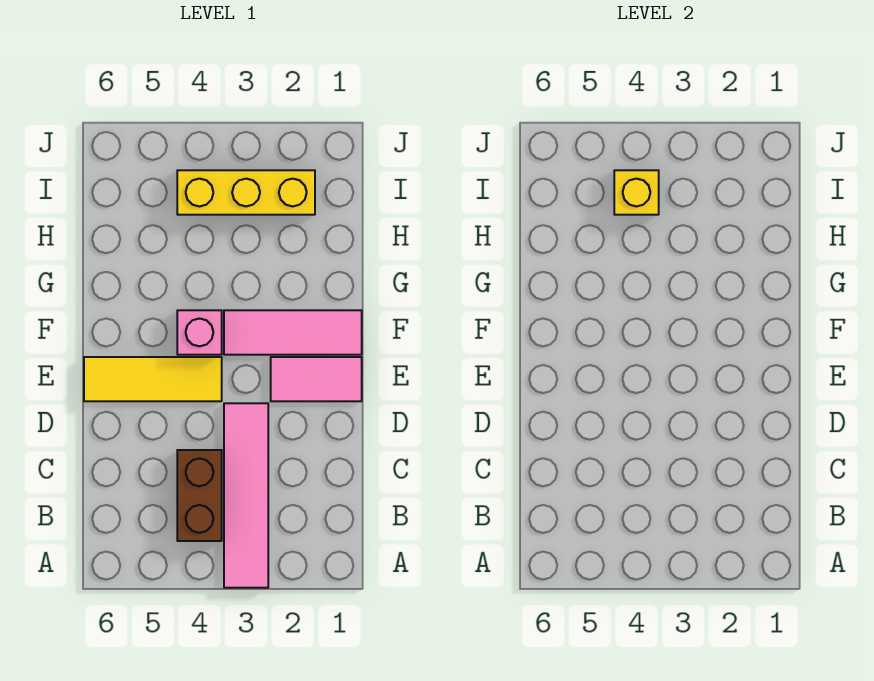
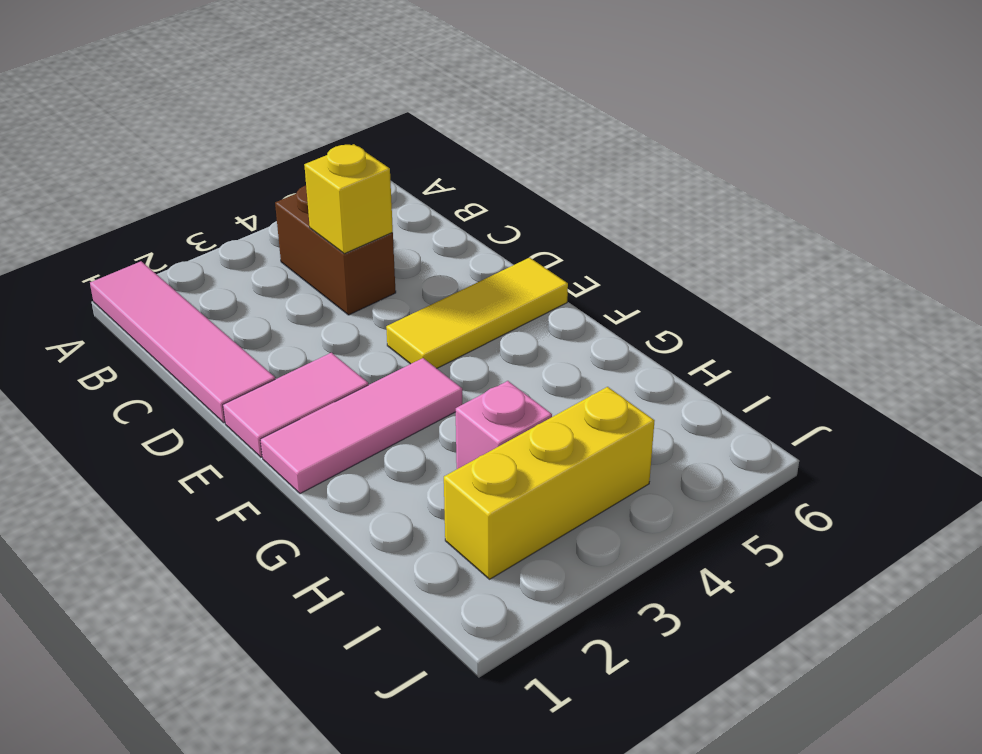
pink 1x4 tile [224,403,268,588] -> pink 1x4 tile moved to [90,261,275,423]
pink 1x1 brick [177,310,222,355] -> pink 1x1 brick moved to [456,381,552,469]
yellow 1x1 brick [614,170,659,215] -> yellow 1x1 brick moved to [304,144,393,254]

